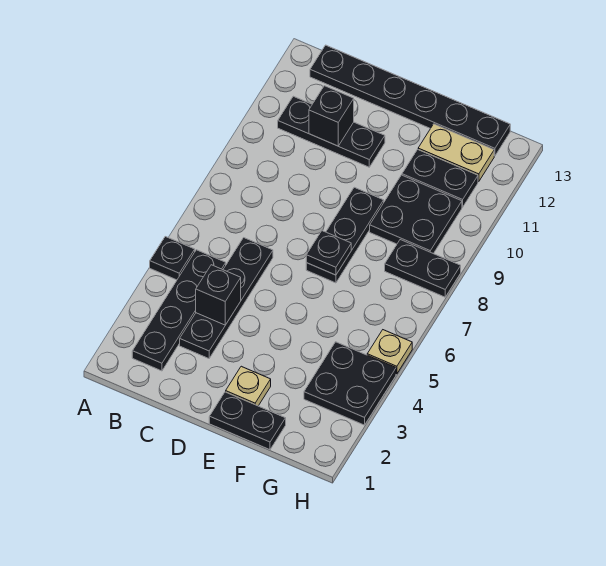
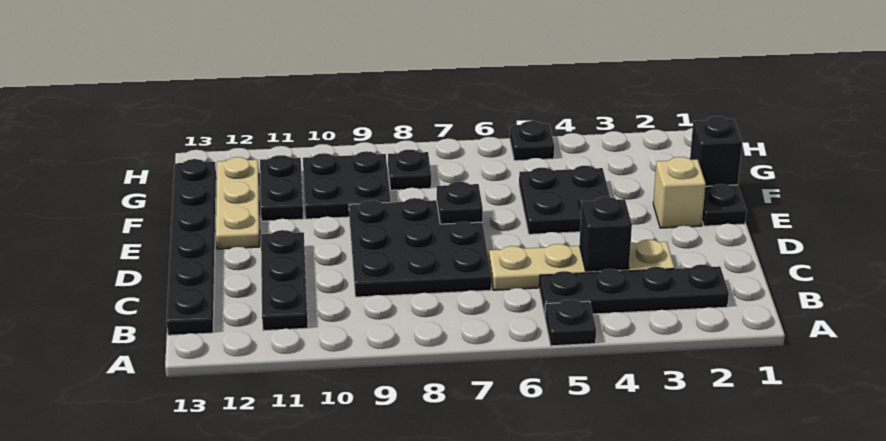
black 1x4 plate [180,238,273,359] -> tan 1x4 plate [489,240,674,290]
black 1x1 brick [309,86,354,146] -> black 1x1 brick moved to [690,116,742,186]
tan 1x1 plate [226,366,271,406] -> tan 1x1 brick [653,157,706,228]
black 1x3 plate [306,187,384,283] -> black 3x3 plate [349,198,491,297]
tan 1x2 plate [418,124,494,182] -> tan 1x3 plate [216,157,260,249]
black 2x2 plate [304,342,396,425] -> black 2x2 plate moved to [519,166,610,234]
black 1x2 plate [385,240,461,297] -> black 1x1 plate [388,150,431,190]
tan 1x1 plate [367,330,412,374] -> black 1x1 plate [510,121,554,161]

